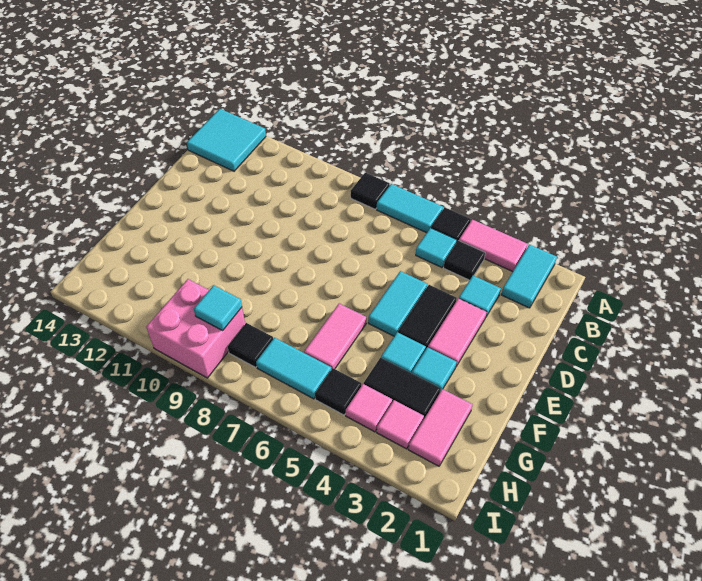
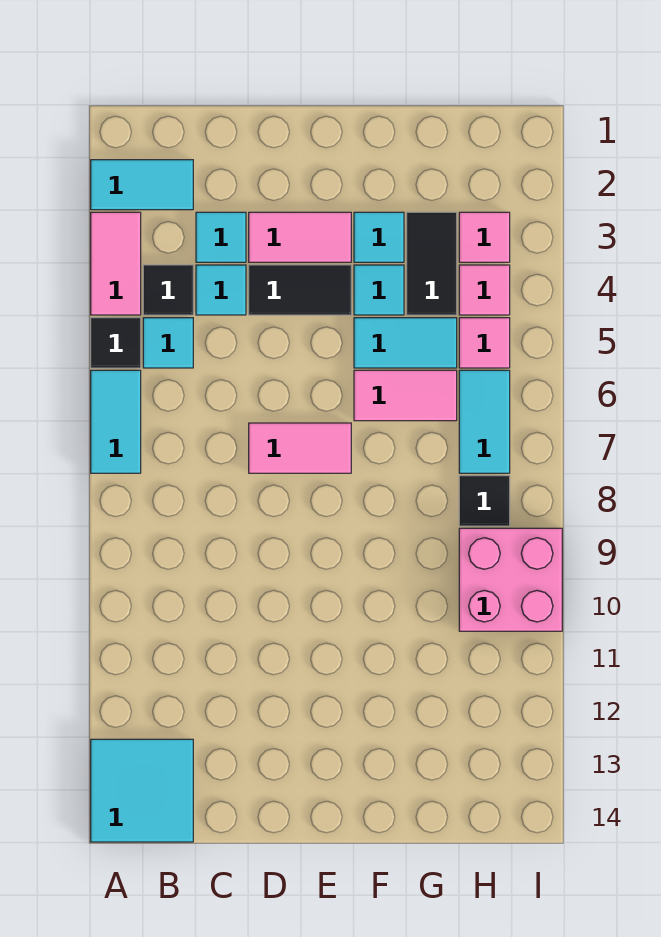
black 1x1 tile [351,173,390,209] -> none
cyan 1x2 tile [368,271,427,336] -> cyan 1x2 tile moved to [354,318,457,368]
pink 1x2 tile [408,389,473,466] -> pink 1x2 tile moved to [249,423,351,473]
black 1x1 tile [315,368,361,415] -> pink 1x1 tile [459,318,510,368]
cyan 1x1 tile [194,285,242,330] -> cyan 1x1 tile moved to [196,265,246,315]

